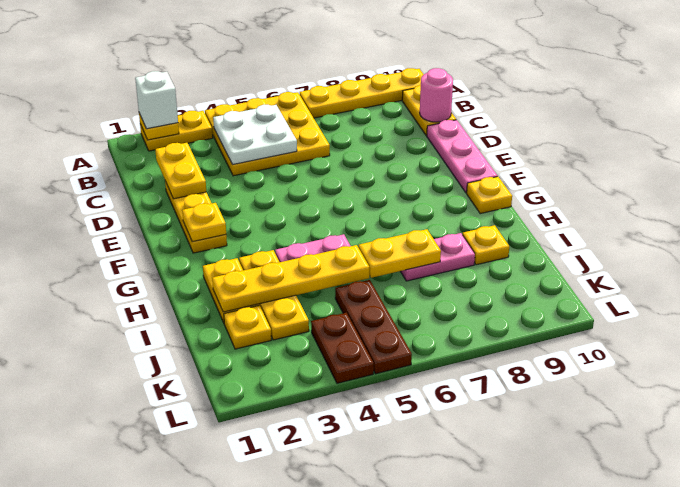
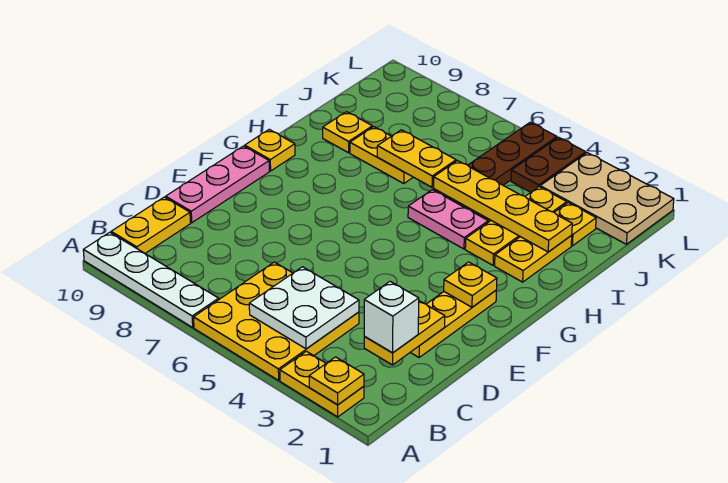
white 1x1 brick [135,71,178,129] -> white 1x1 brick moved to [364,281,419,353]
yellow 1x4 plate [300,68,424,118] -> white 1x4 plate [83,232,219,327]
pink 1x1 round brick [420,68,453,122] -> none
pink 1x2 plate [401,233,475,281] -> yellow 1x2 plate [350,127,413,184]
none -> tan 2x3 plate [540,153,674,244]

